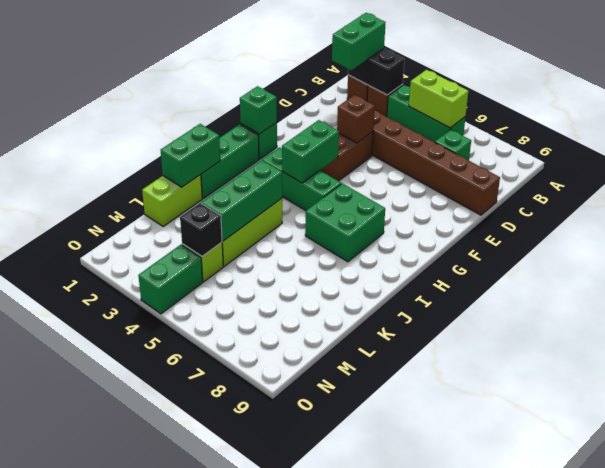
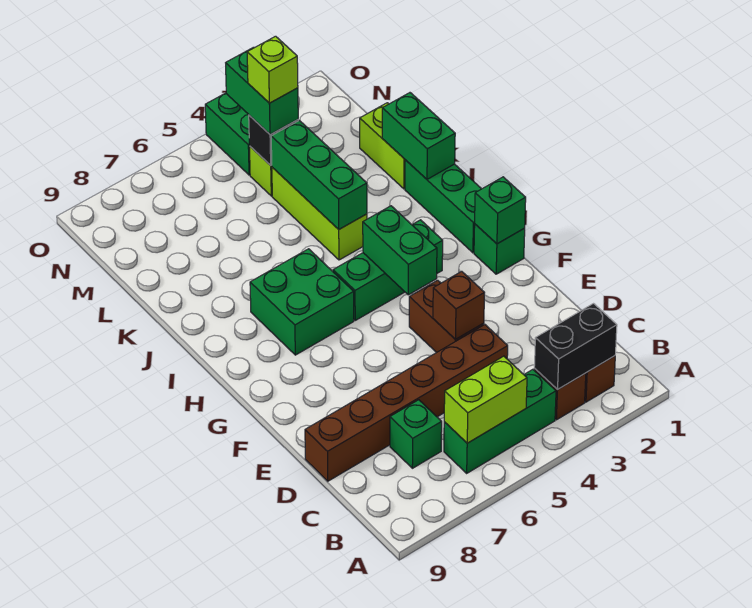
green 1x2 brick [332,13,386,70] -> green 1x2 brick moved to [226,47,298,135]
none -> lime 1x1 brick [247,36,298,103]

